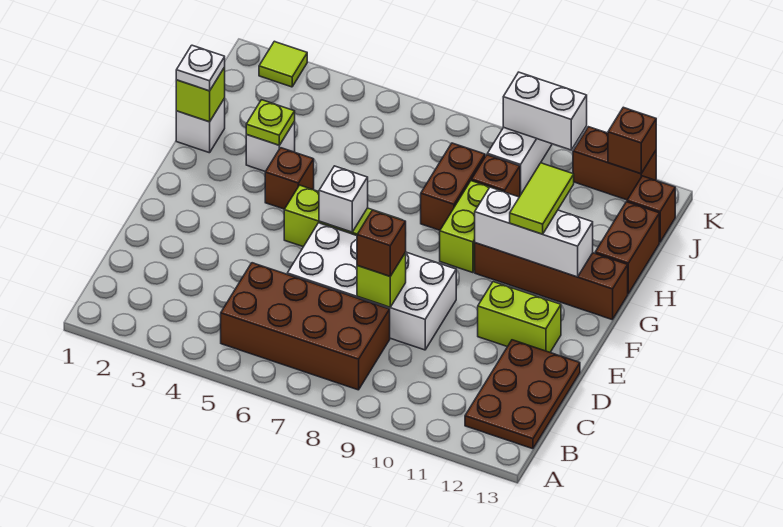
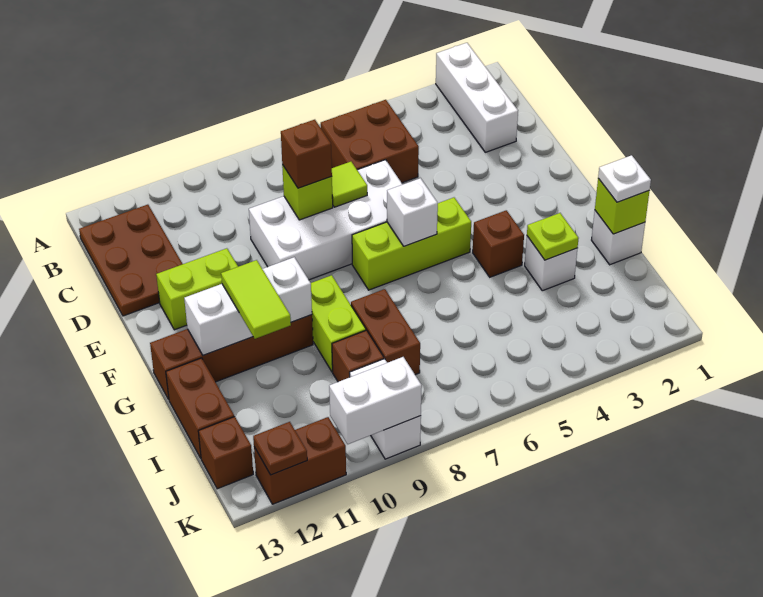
none -> white 1x3 brick [436,43,518,152]
brown 2x4 brick [221,263,390,390] -> brown 2x2 brick [321,100,419,183]
lime 1x1 tile [259,41,307,87] -> lime 1x1 tile moved to [332,162,367,207]
brown 1x1 brick [608,107,656,174] -> brown 1x1 plate [253,422,307,475]

